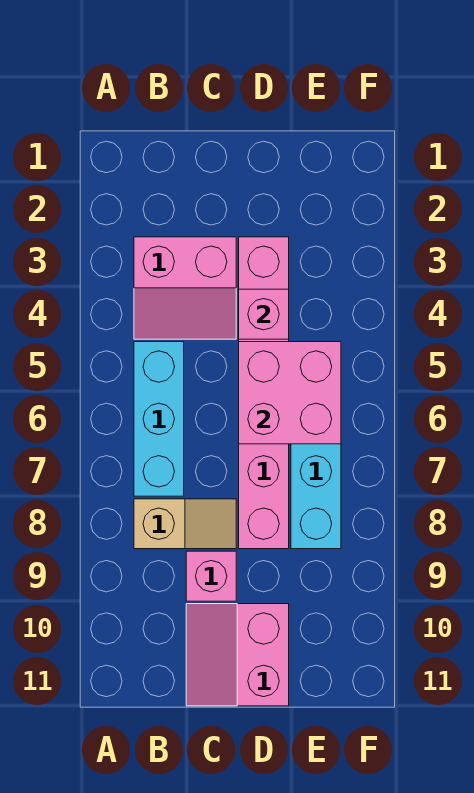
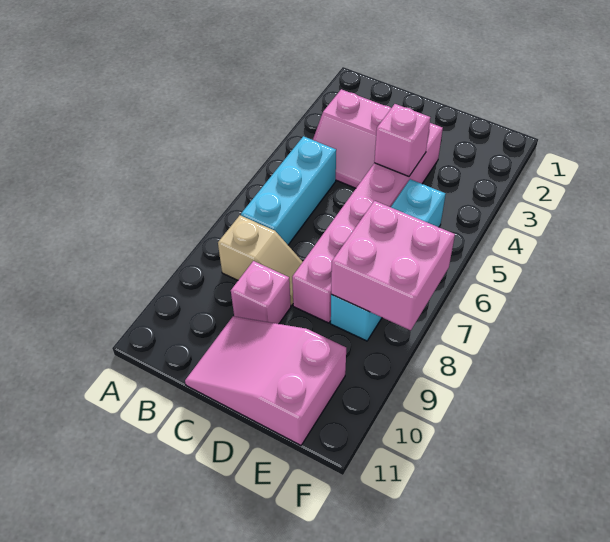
pink 2x2 slope [186,604,289,706] -> pink 2x3 slope [185,316,346,445]
pink 2x2 brick [239,342,341,444] -> pink 2x2 brick moved to [331,201,455,330]

